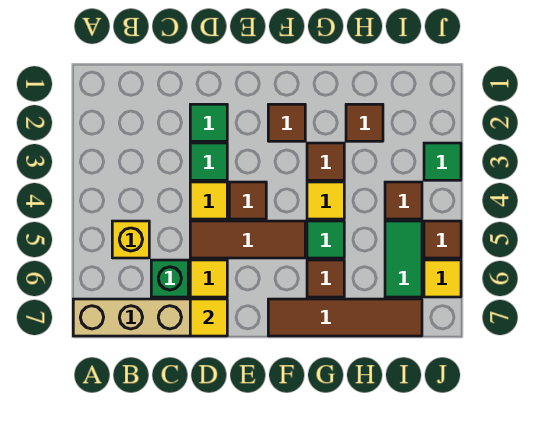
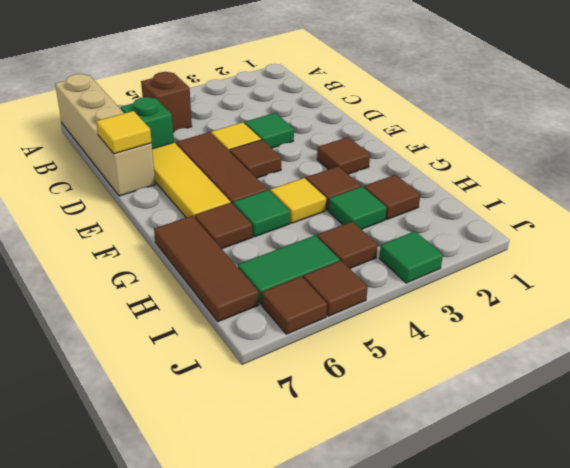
yellow 1x1 brick [112,221,149,258] -> brown 1x1 brick [141,72,192,132]
green 1x1 tile [190,104,227,141] -> green 1x1 tile moved to [328,187,387,229]
yellow 1x1 tile [190,260,227,297] -> yellow 1x3 tile [152,142,231,218]
brown 1x4 tile [268,299,422,336] -> brown 1x3 tile [154,216,259,322]
yellow 1x1 tile [424,260,461,297] -> brown 1x1 tile [262,276,327,334]

